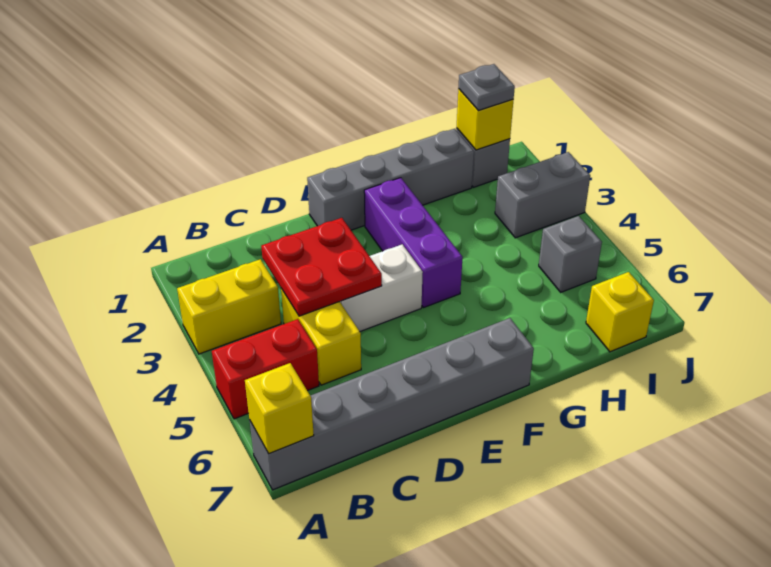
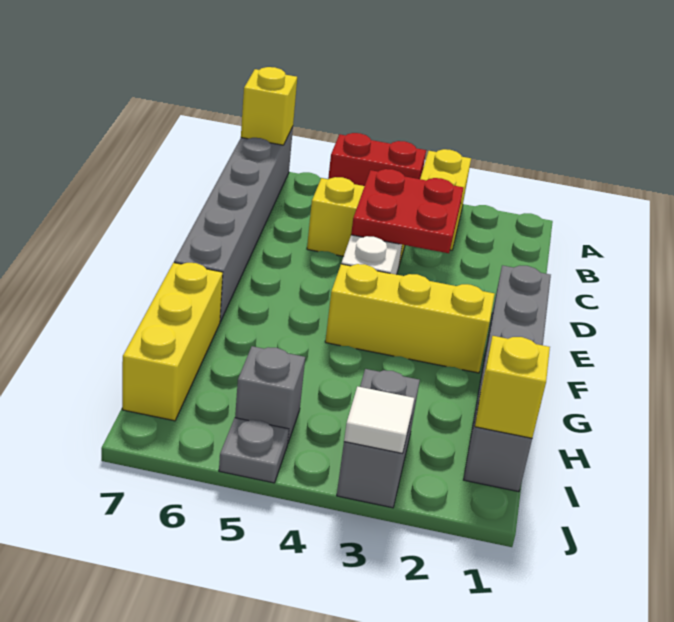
red 1x2 brick [212,319,319,419] -> red 1x2 brick turned to [328,133,426,186]
purple 1x3 brick [364,178,463,308] -> yellow 1x3 brick [325,264,495,373]
grey 1x1 plate [458,64,515,111] -> grey 1x1 plate moved to [219,418,289,483]
yellow 1x1 brick [586,272,654,352] -> yellow 1x3 brick [122,263,223,421]
none -> white 1x1 tile [344,386,414,454]

